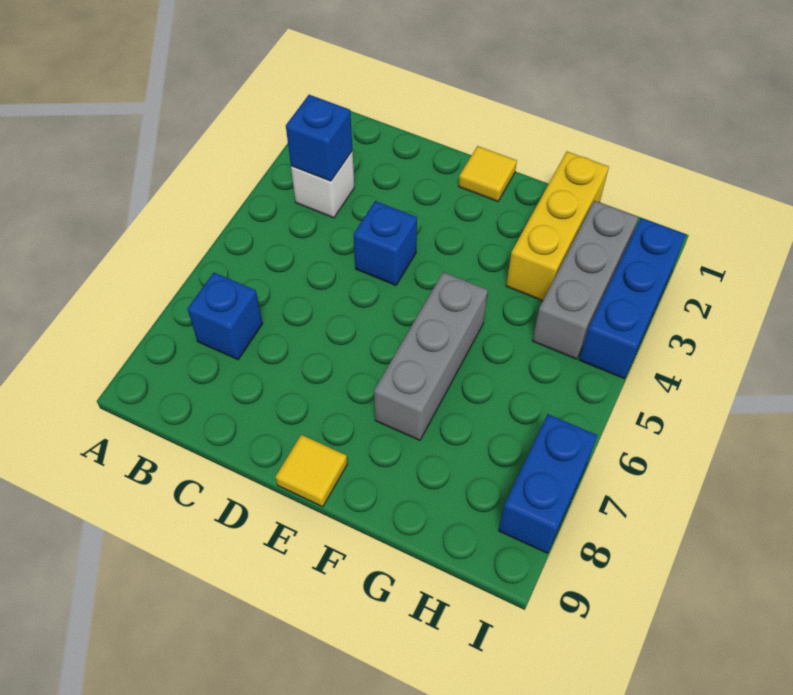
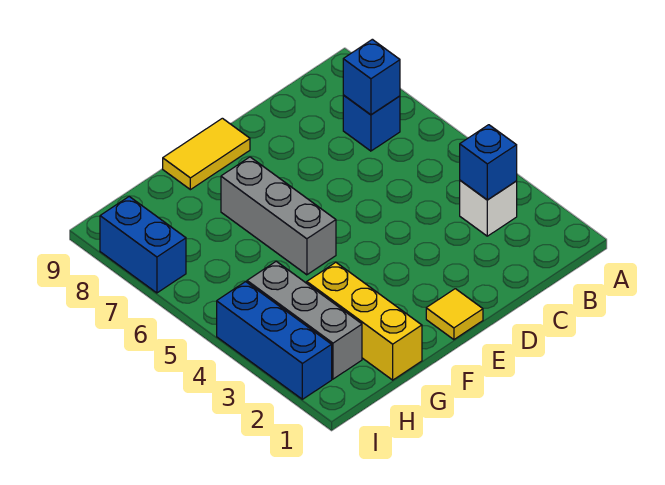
blue 1x1 brick [353,201,417,285] -> blue 1x1 brick moved to [343,39,400,115]
yellow 1x1 tile [276,435,347,507] -> yellow 1x2 tile [163,118,250,190]

